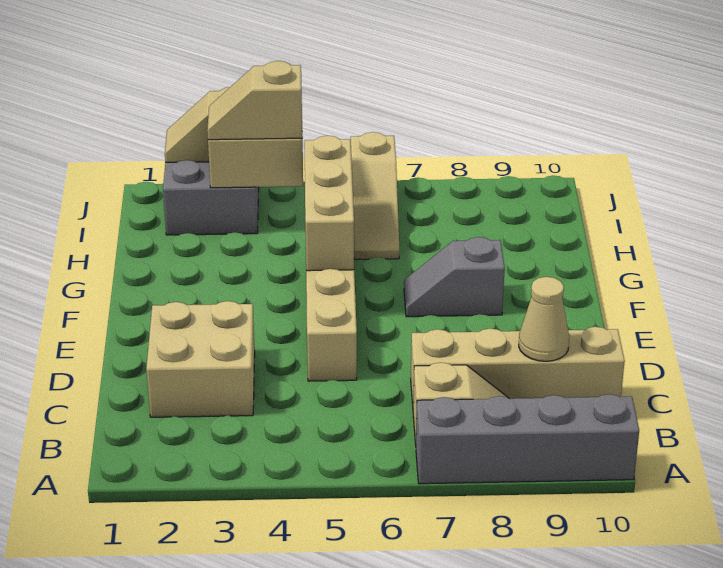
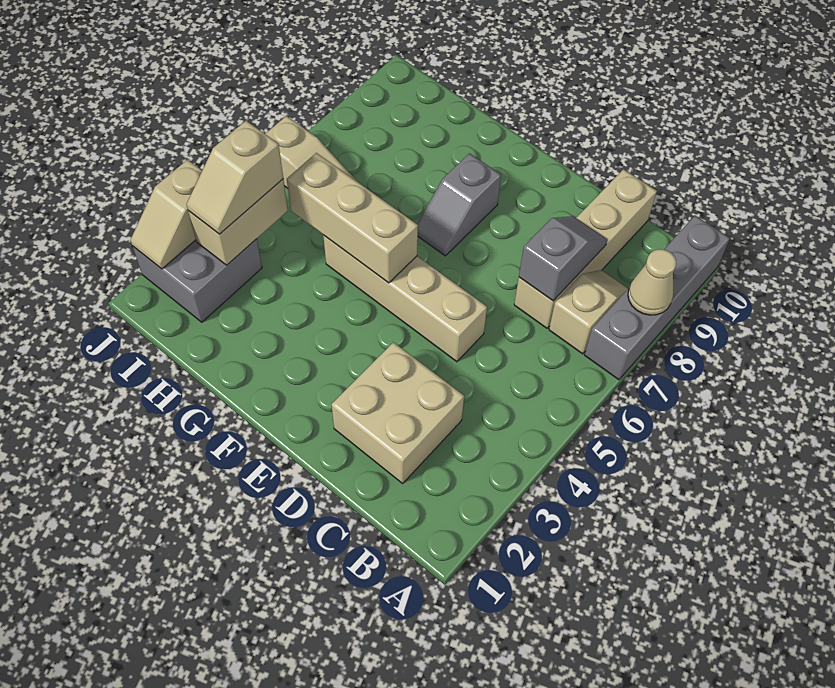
none -> grey 1x2 slope [519,216,607,301]
tan 1x1 cone [519,277,569,361] -> tan 1x1 cone moved to [628,249,676,315]

